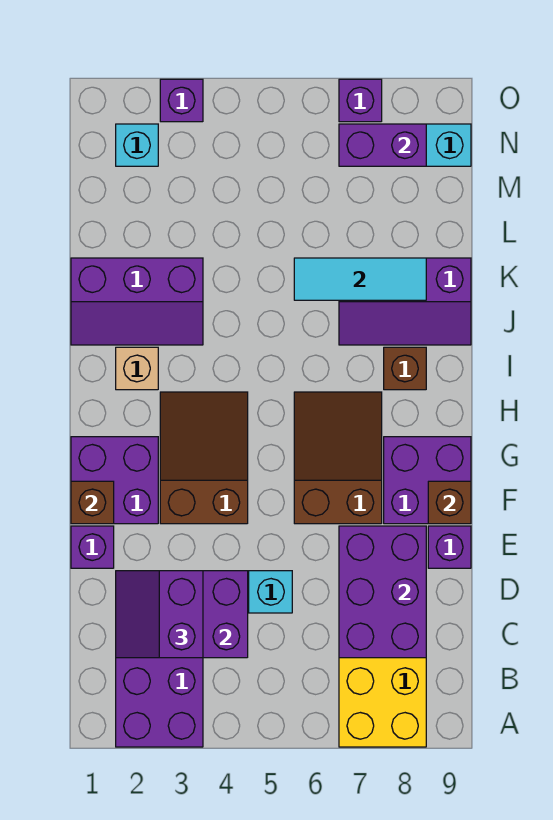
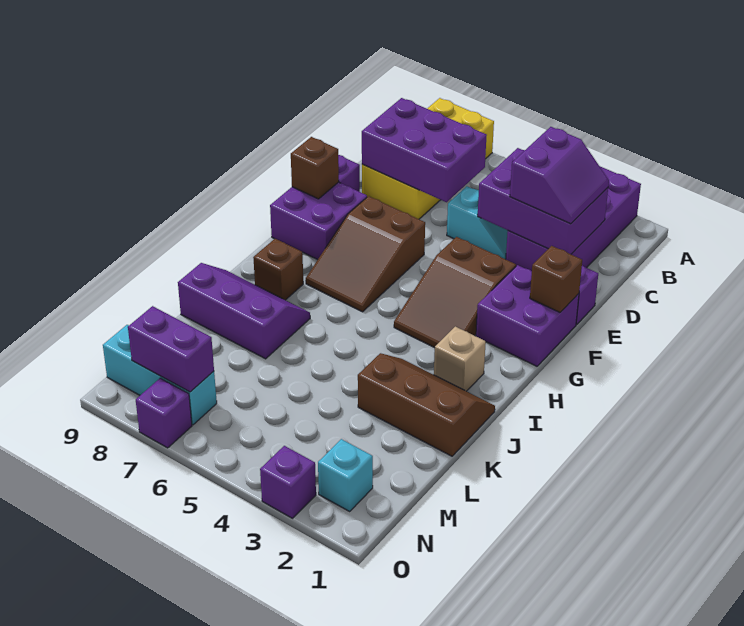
purple 2x3 brick [339,526,426,658] -> purple 2x3 brick turned to [362,98,487,202]
purple 2x3 slope [71,258,203,345] -> brown 2x3 slope [358,353,495,456]
cyan 1x3 tile [294,258,426,300] -> none

